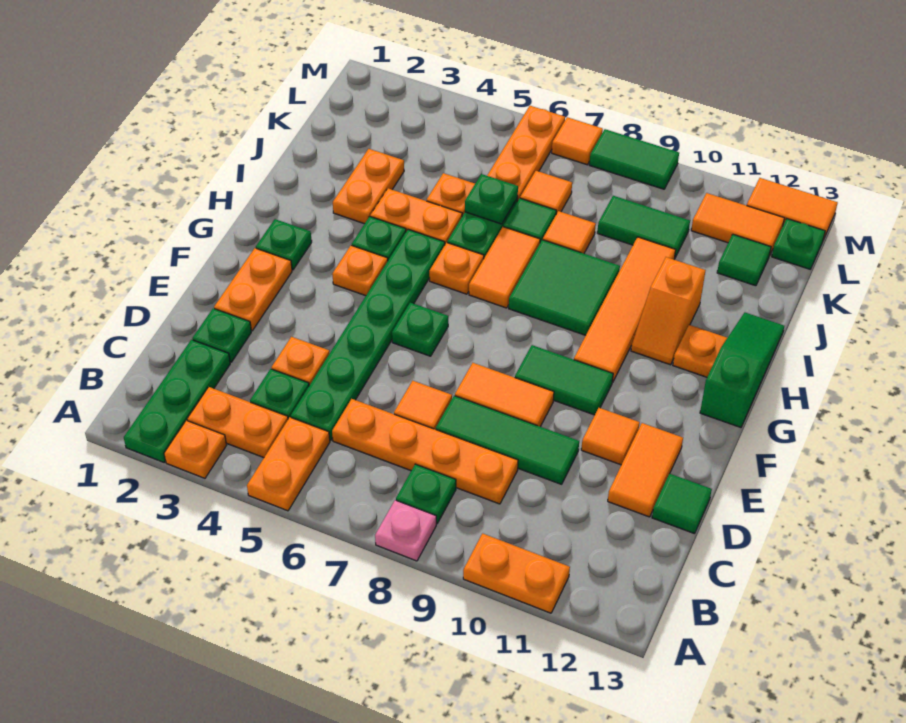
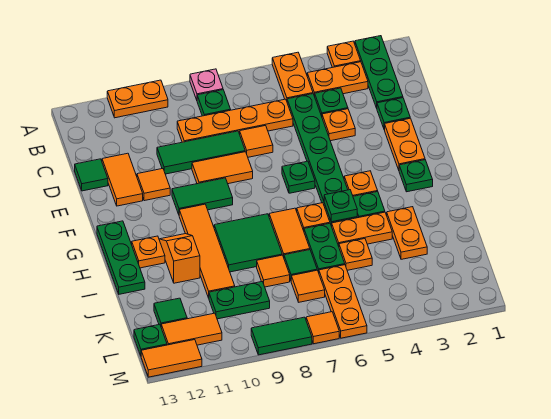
green 1x3 slope [700,313,784,427] -> green 1x3 plate [97,221,145,294]
green 1x1 plate [465,174,518,224] -> green 1x1 plate moved to [324,190,357,222]
green 1x2 tile [597,196,690,259] -> green 1x2 plate [209,282,270,319]

